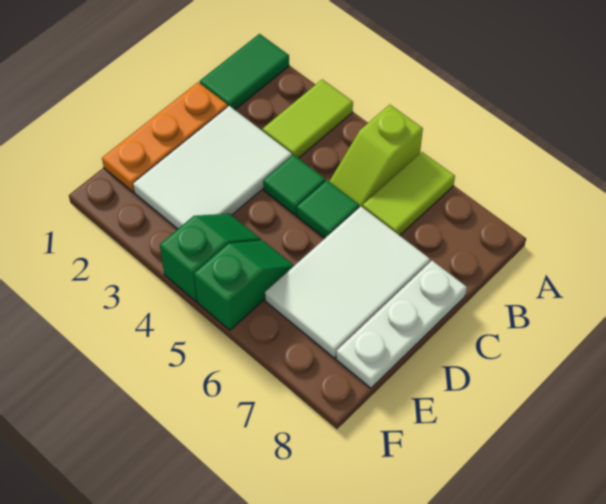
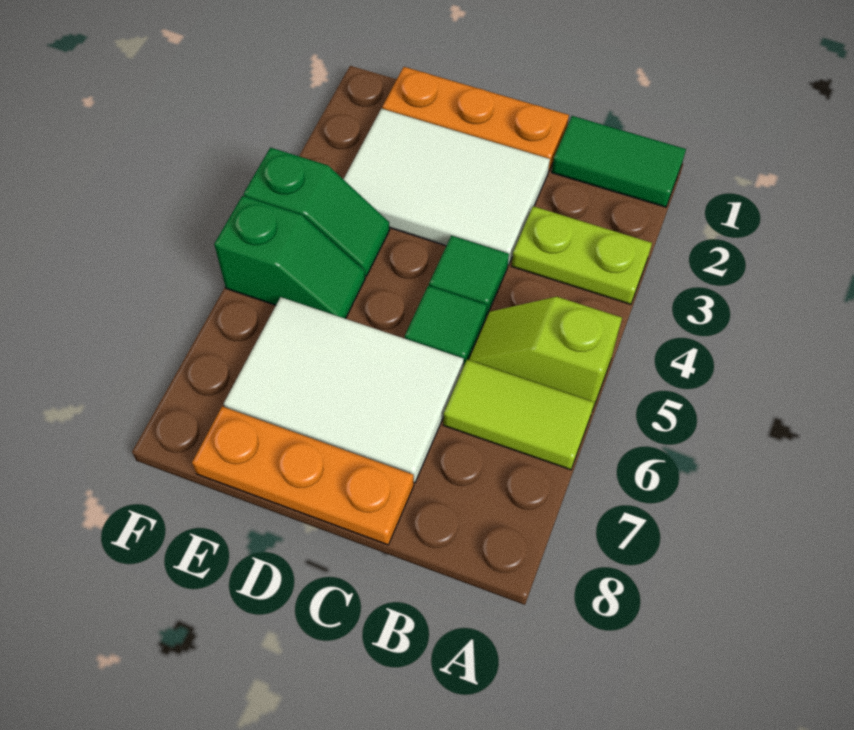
lime 1x2 tile [262,79,353,158] -> lime 1x2 plate [512,206,652,304]
white 1x3 plate [336,261,467,388] -> orange 1x3 plate [192,407,414,545]

